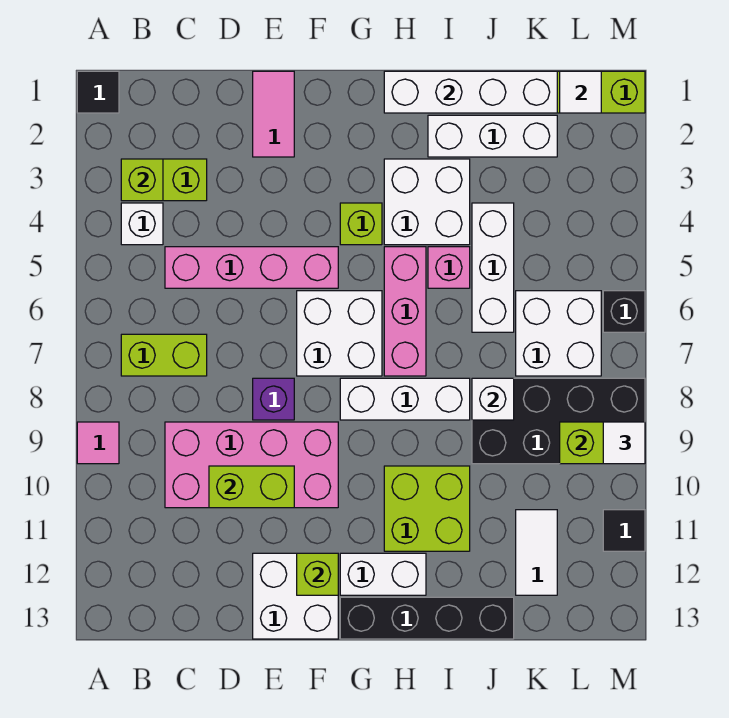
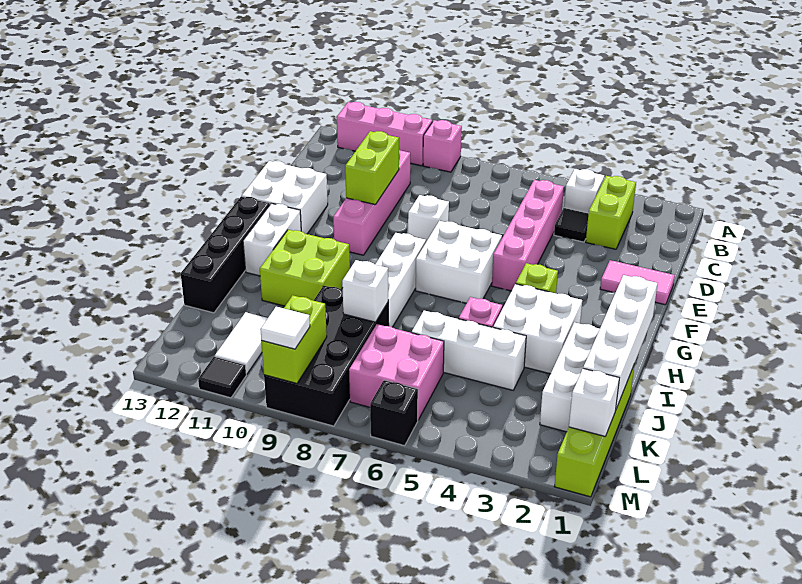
black 1x1 tile [77,71,119,113] -> black 1x1 tile moved to [554,208,589,242]
pink 1x1 tile [77,422,119,464] -> pink 1x1 brick [423,120,462,172]
lime 1x1 brick [121,159,163,201] -> none
lime 1x2 brick [121,334,207,376] -> none
pink 2x4 brick [165,422,338,508] -> pink 1x4 brick [333,150,410,255]
purple 1x1 brick [253,378,294,420] -> white 1x1 brick [408,195,449,242]
lime 1x1 brick [297,553,338,595] -> none
pink 1x3 brick [384,247,426,376] -> pink 1x3 brick moved to [337,102,432,166]
white 2x2 brick [516,291,601,376] -> pink 2x2 brick [349,324,444,420]
white 1x2 tile [516,510,557,595] -> white 1x2 tile turned to [215,312,268,374]
white 1x1 tile [560,71,601,113] -> white 1x1 brick [569,369,619,436]

